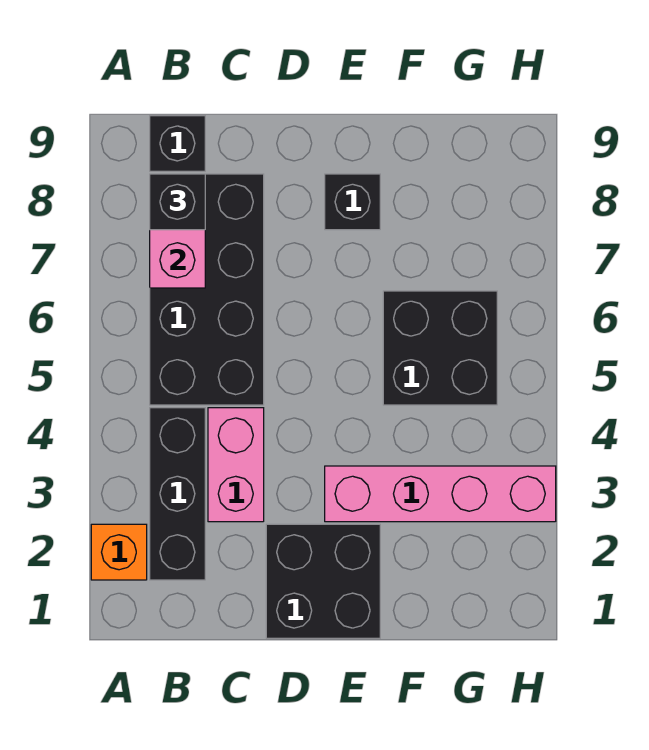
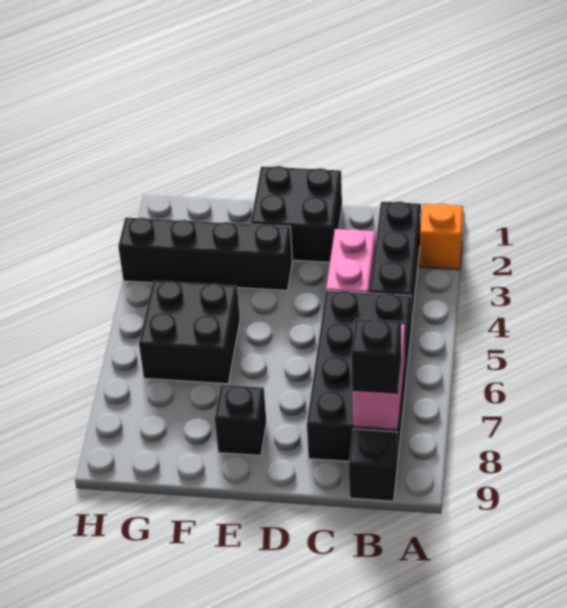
pink 1x4 brick [325,466,556,522] -> black 1x4 brick [118,218,292,290]

